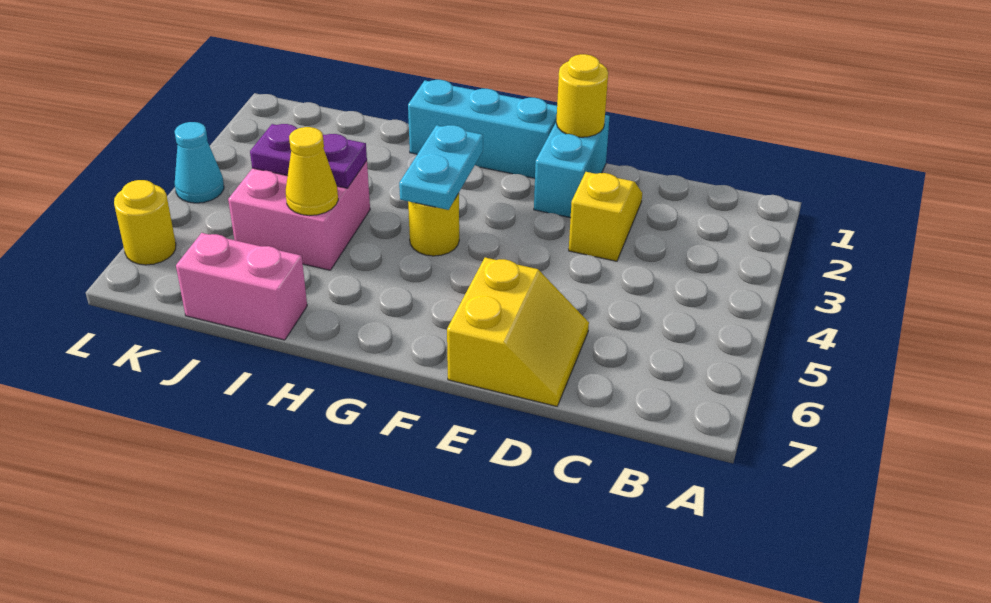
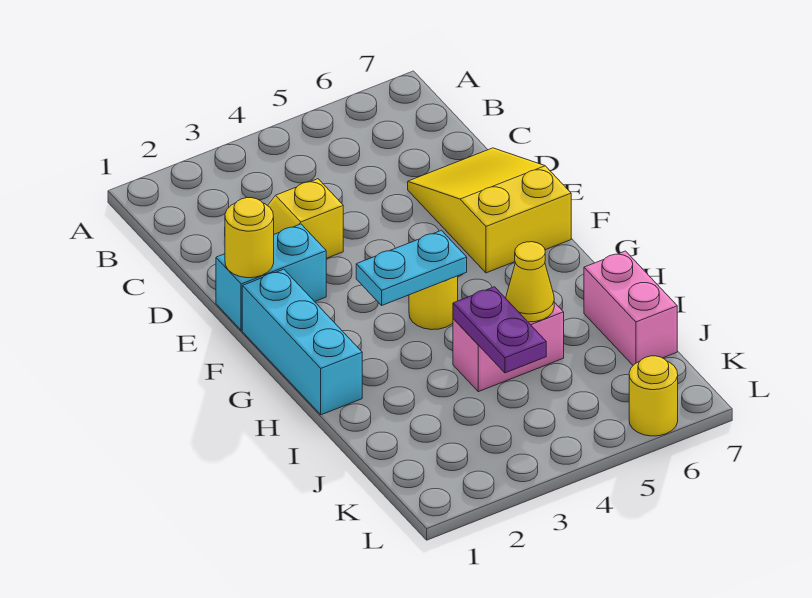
yellow 2x2 slope [447,258,589,406] -> yellow 2x3 slope [408,148,571,273]
pink 2x2 brick [228,161,370,270] -> pink 1x2 brick [453,302,564,392]
cyan 1x1 cone [175,122,224,203] -> none

